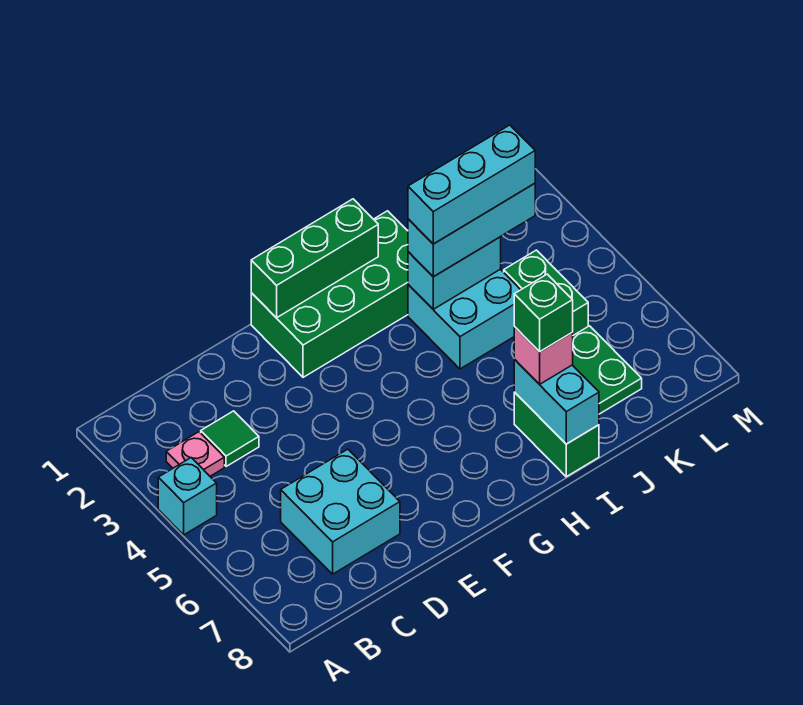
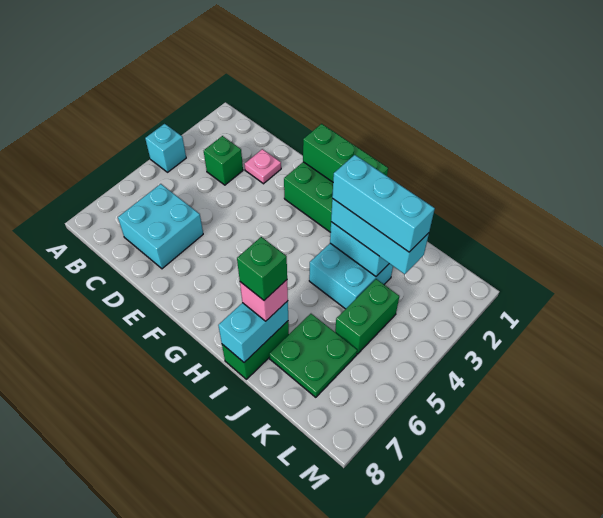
pink 1x1 plate [166,432,224,476] -> pink 1x1 plate moved to [244,149,281,184]
green 1x1 tile [201,411,259,467] -> green 1x1 brick [204,136,243,185]

